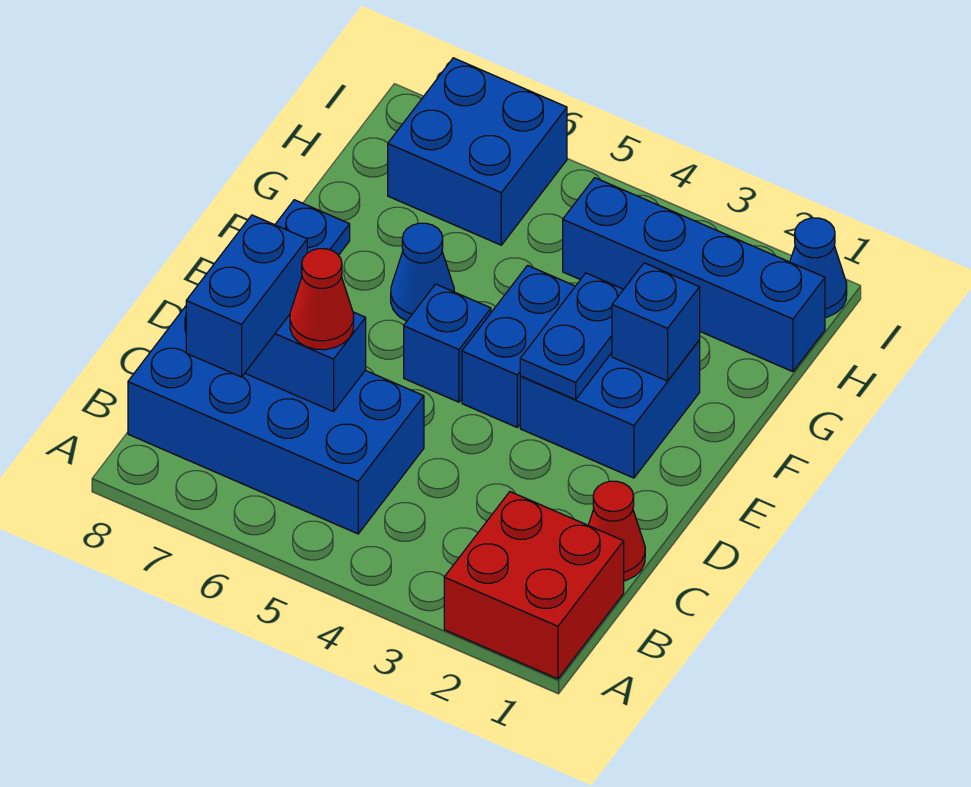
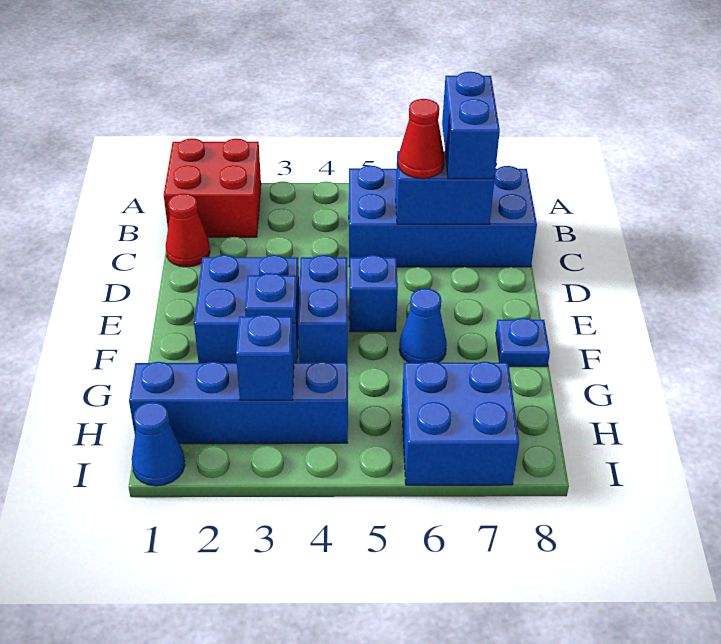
blue 1x2 plate [520,273,624,400] -> blue 1x1 plate [245,273,297,323]
blue 1x1 brick [612,263,700,381] -> blue 1x1 brick moved to [236,314,294,400]

